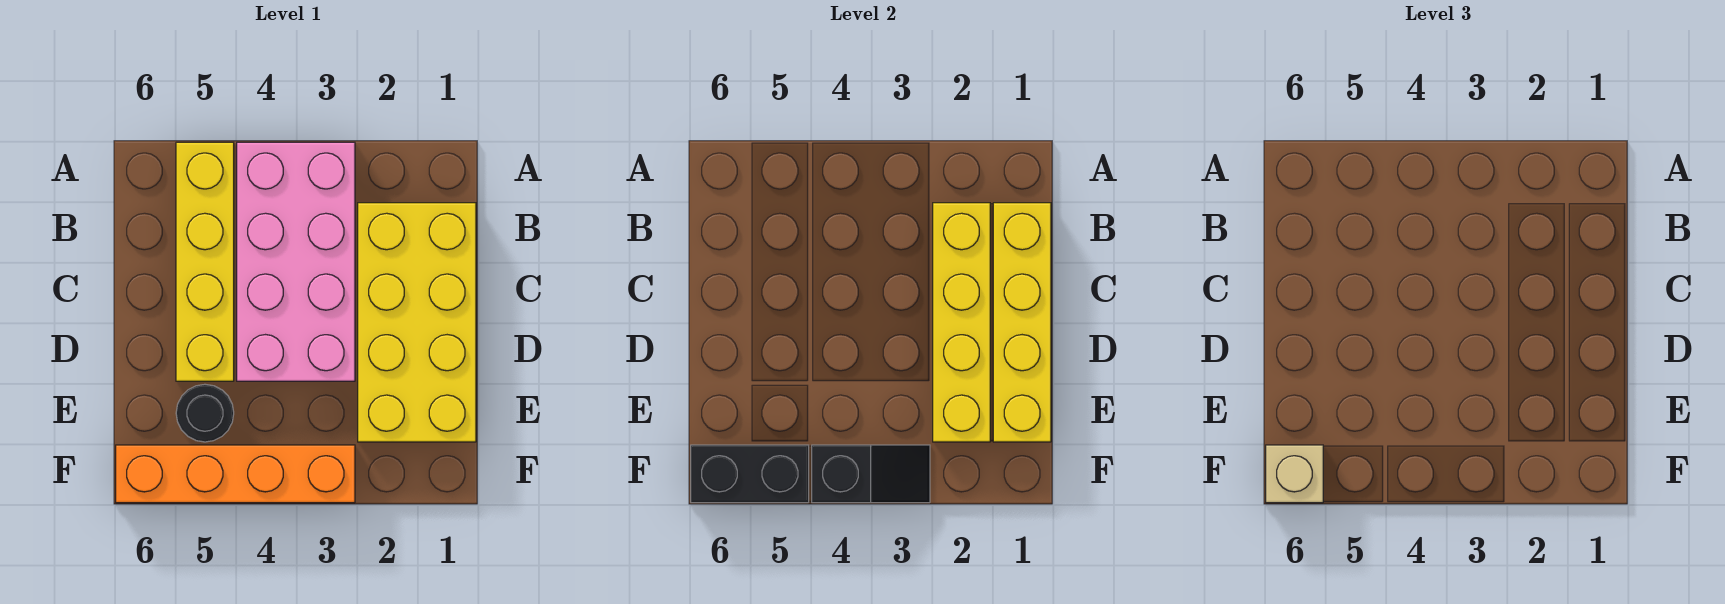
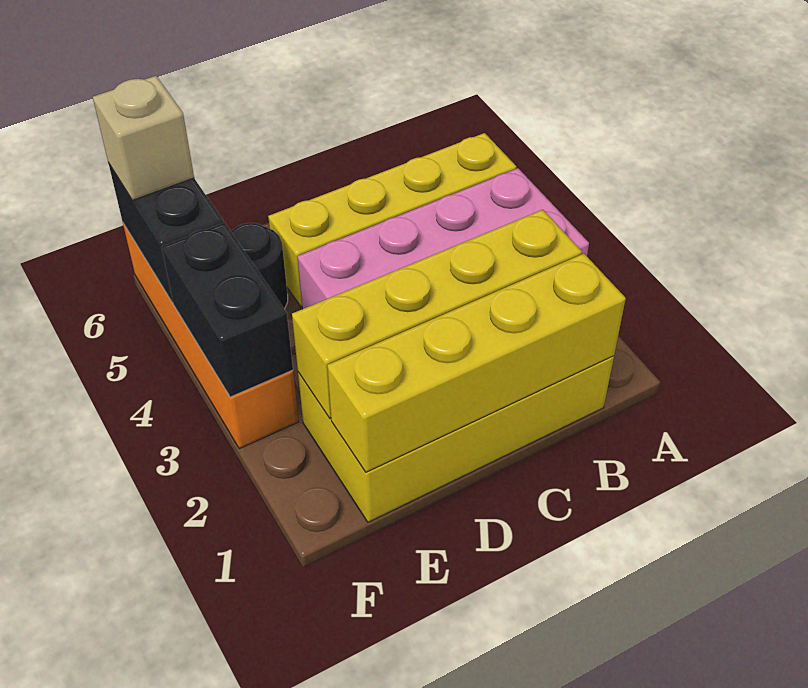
black 1x2 slope [812,445,930,503] -> black 1x2 brick [161,223,293,397]

